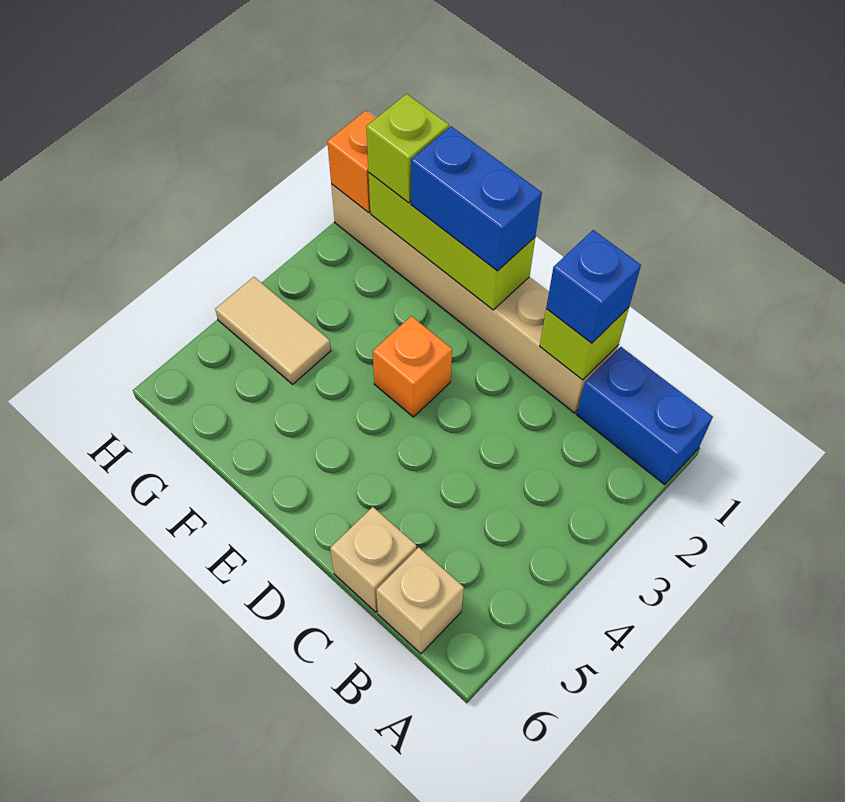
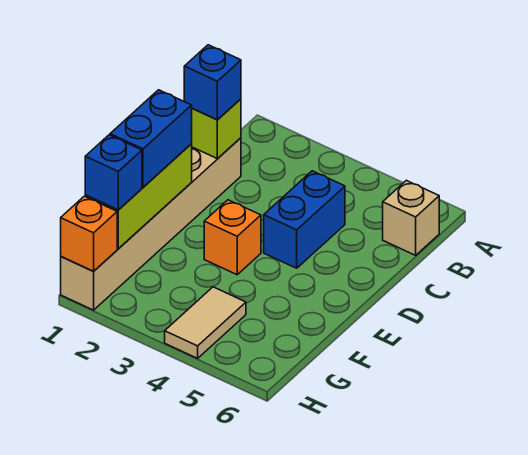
blue 1x2 brick [577,347,713,485] -> blue 1x2 brick moved to [264,171,345,268]
tan 1x1 brick [330,507,416,612] -> none
lime 1x1 brick [366,94,449,203] -> blue 1x1 brick [85,135,142,210]

